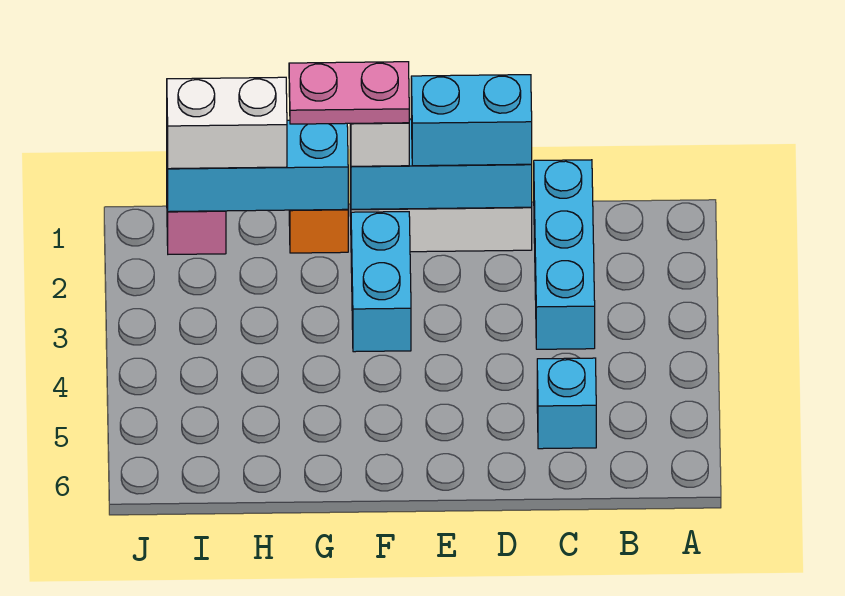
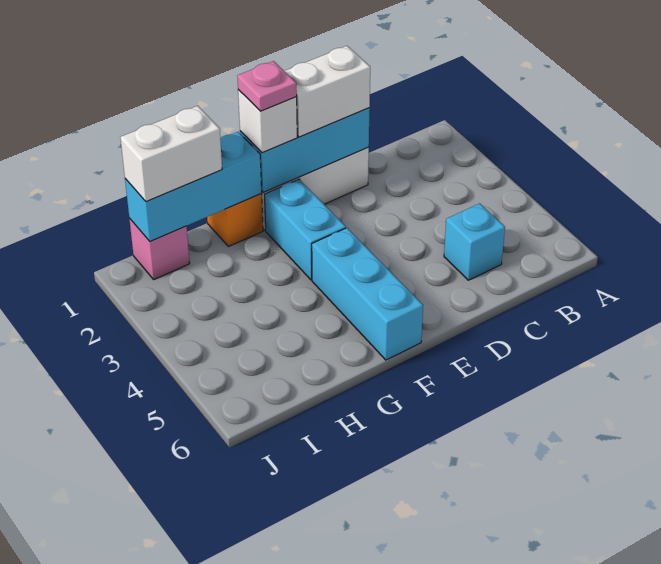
cyan 1x3 brick [534,160,595,349] -> cyan 1x3 brick moved to [312,228,423,360]
cyan 1x2 brick [411,75,532,166] -> white 1x2 brick [285,46,370,137]
pink 1x2 plate [289,62,409,124] -> pink 1x1 plate [237,61,297,111]

